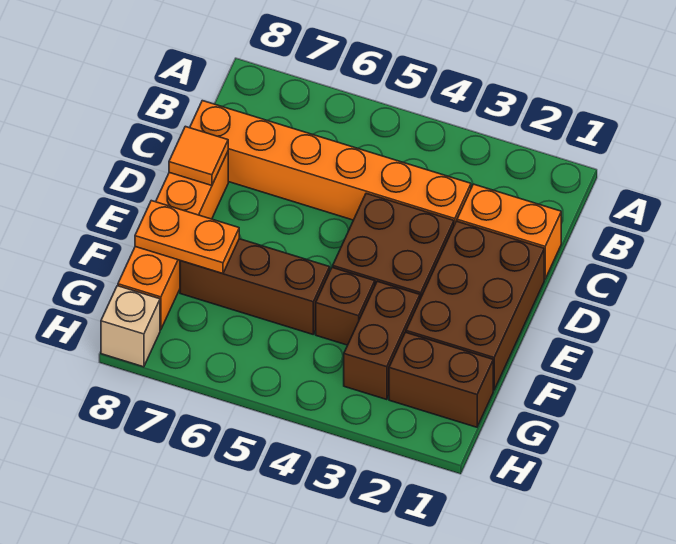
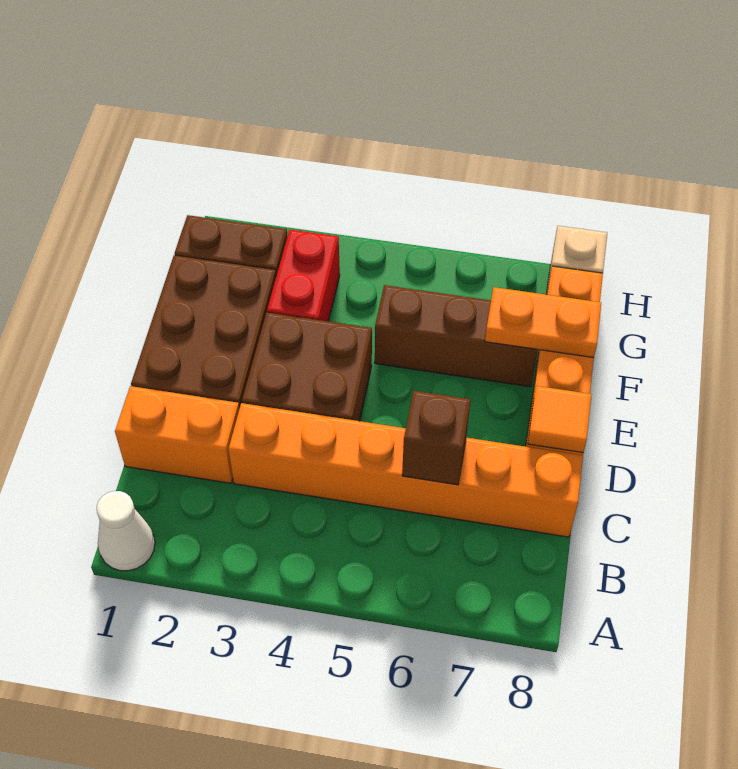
none -> white 1x1 cone [97,491,155,571]
brown 1x2 brick [344,281,420,400] -> red 1x2 brick [267,230,340,321]
brown 1x1 brick [316,267,375,345] -> brown 1x1 brick moved to [402,391,471,485]

